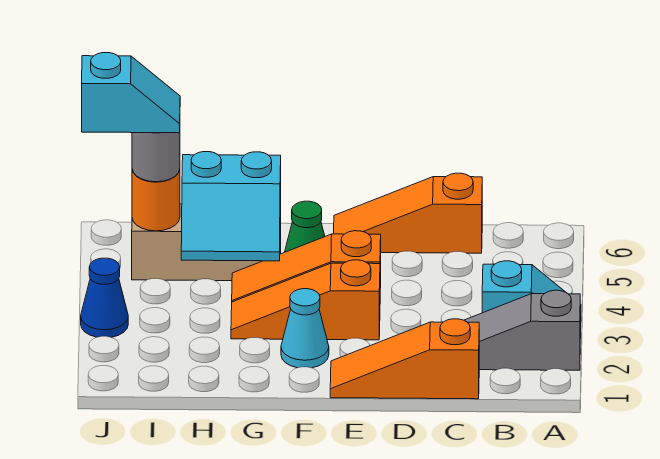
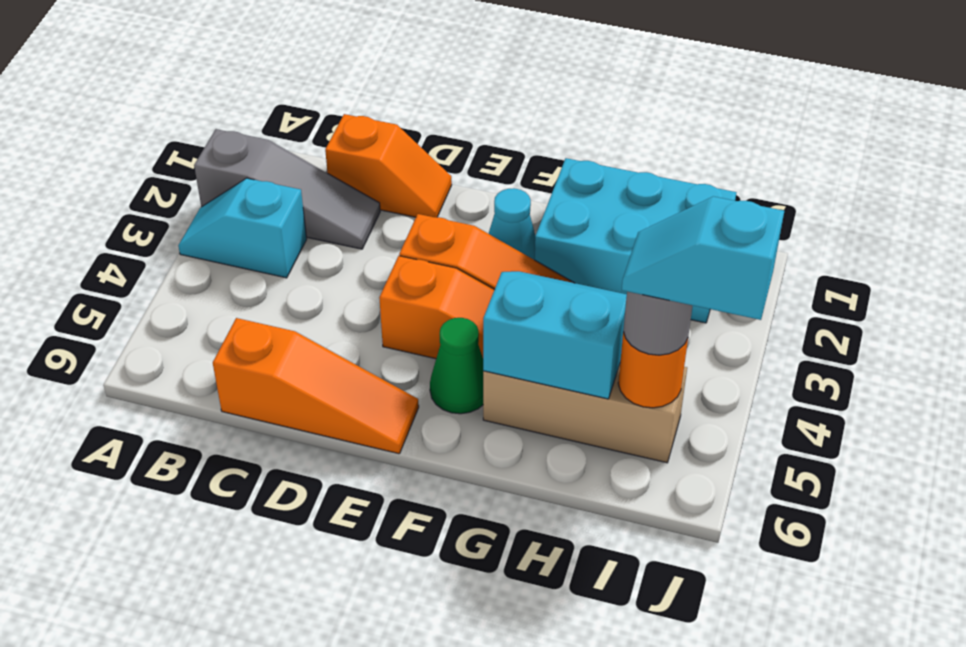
orange 1x3 slope [330,319,479,399] -> orange 1x2 slope [325,114,452,217]
none -> cyan 2x3 brick [535,158,737,323]
blue 1x1 cone [81,258,128,337] -> none

